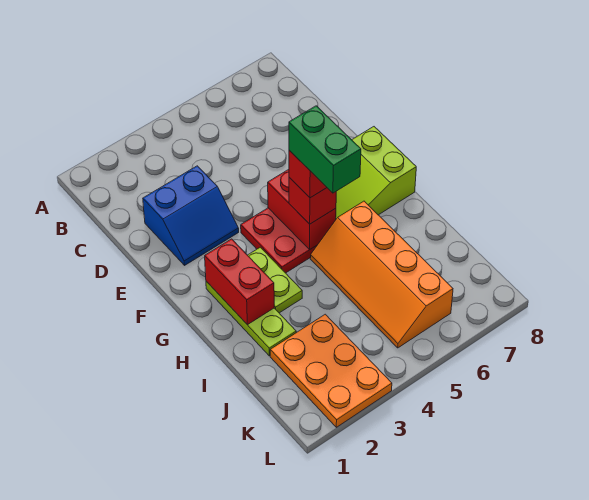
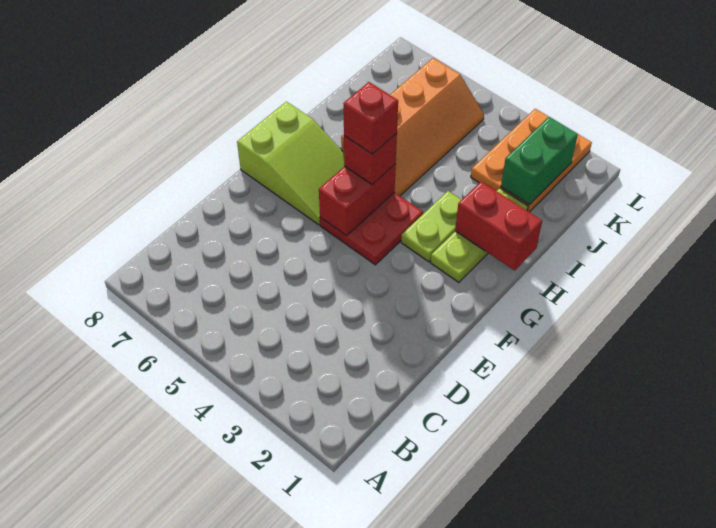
blue 2x2 slope [143,166,239,265] -> none
red 1x2 brick [205,239,274,325] -> red 1x2 brick turned to [455,182,542,271]
green 1x2 brick [289,106,361,193] -> green 1x2 brick moved to [501,117,578,205]

